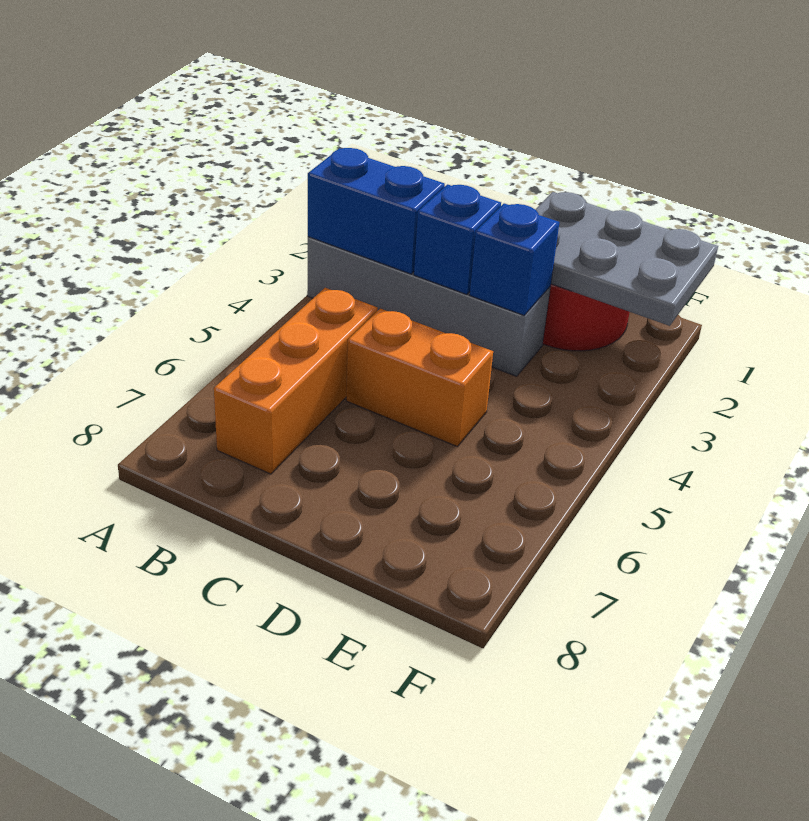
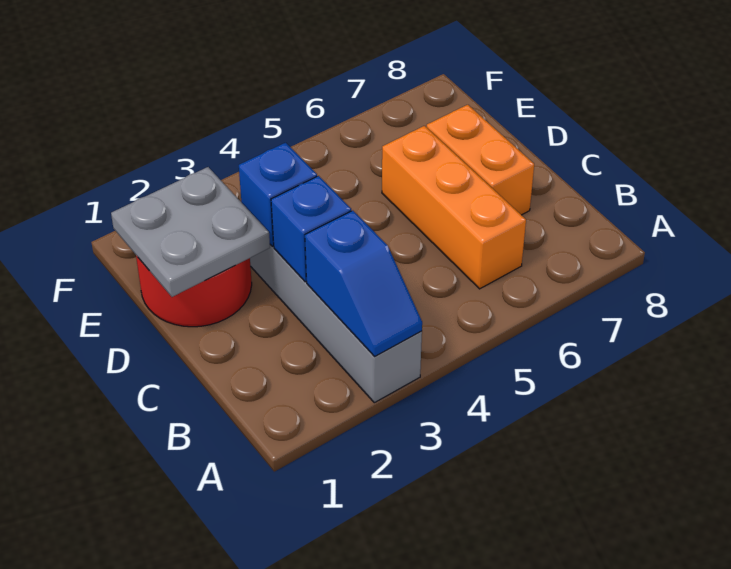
blue 1x2 brick [308,148,445,274] -> blue 1x2 slope [305,211,422,357]
orange 1x3 brick [214,288,378,474] -> orange 1x3 brick turned to [382,126,526,289]
orange 1x2 brick [346,309,493,447] -> orange 1x2 brick moved to [427,105,534,215]
grey 2x3 plate [535,192,718,326] -> grey 2x2 plate [111,167,270,297]

